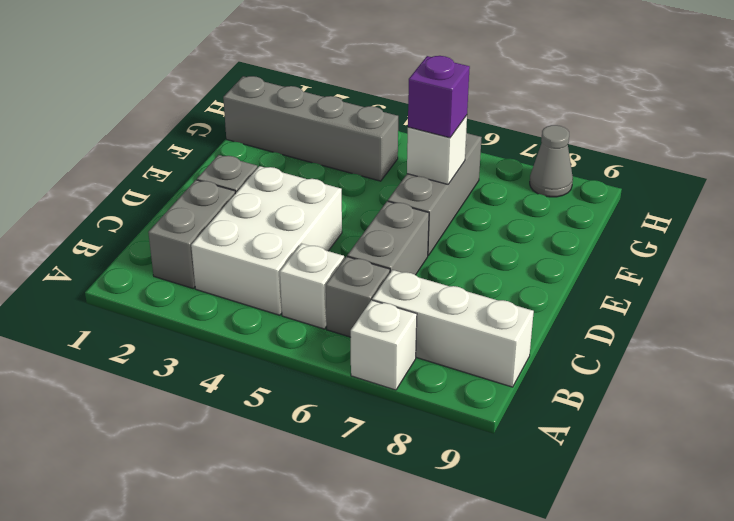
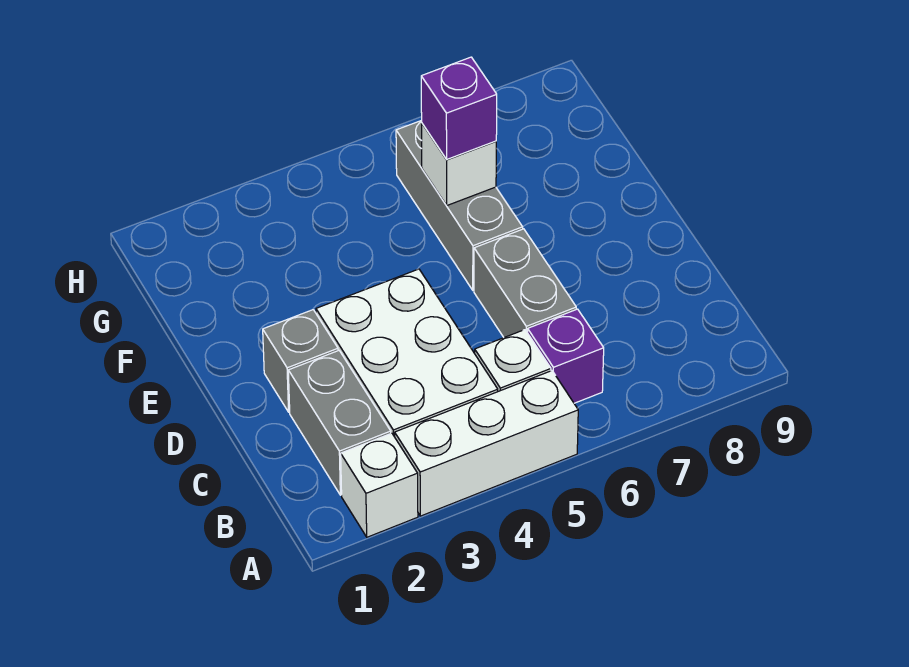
white 1x1 brick [351,300,417,390] -> white 1x1 brick moved to [341,433,418,537]
grey 1x1 brick [326,257,390,337] -> purple 1x1 brick [528,309,604,403]
white 1x3 brick [372,270,534,387] -> white 1x3 brick moved to [395,371,578,516]
grey 1x4 brick [223,76,398,181] -> none
grey 1x1 cone [530,125,573,197] -> none

